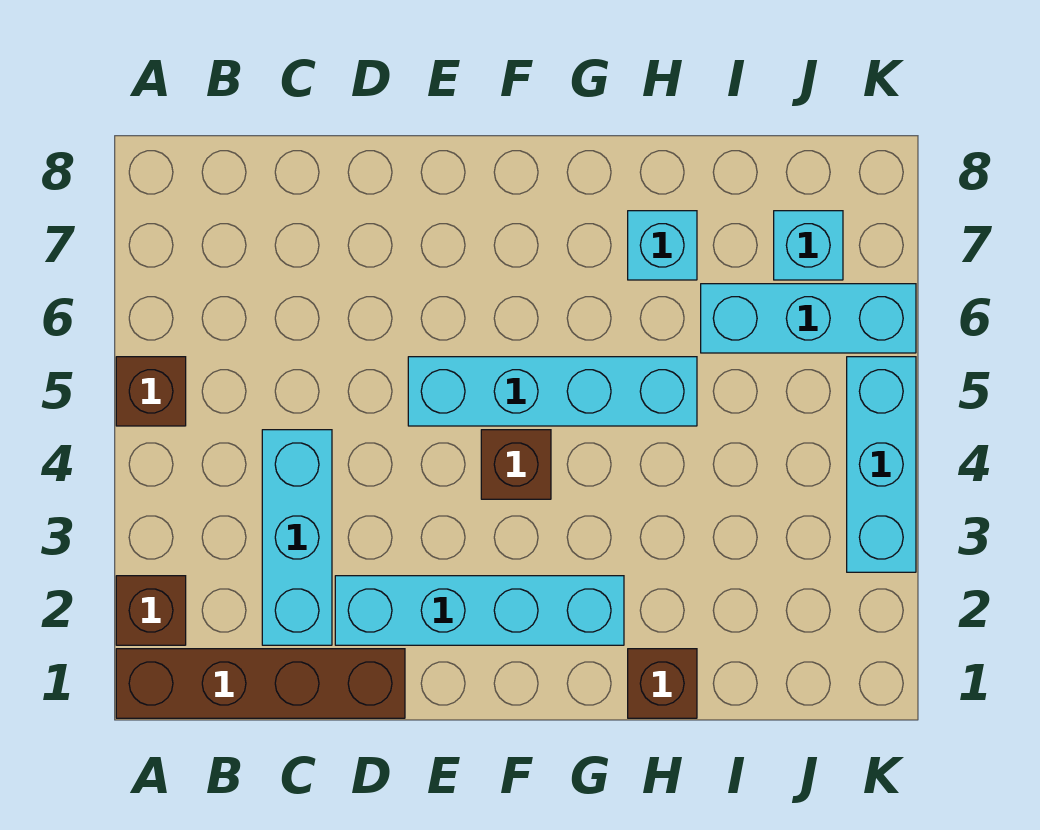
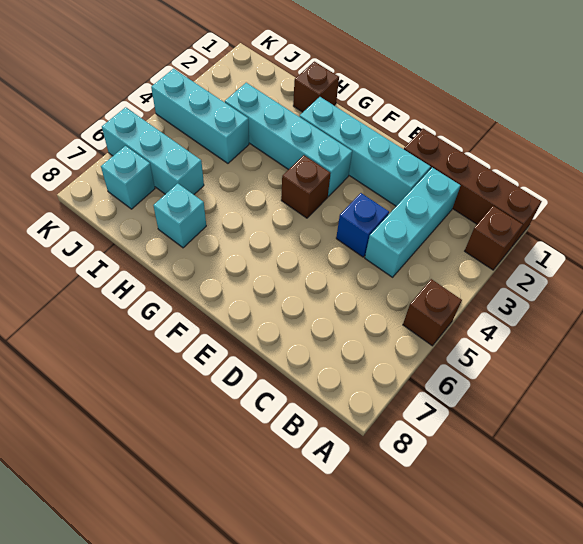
none -> blue 1x1 brick [336,193,389,257]
cyan 1x4 brick [408,357,697,426] -> cyan 1x4 brick moved to [225,83,352,196]
cyan 1x3 brick [847,357,916,572] -> cyan 1x3 brick turned to [151,69,249,163]

